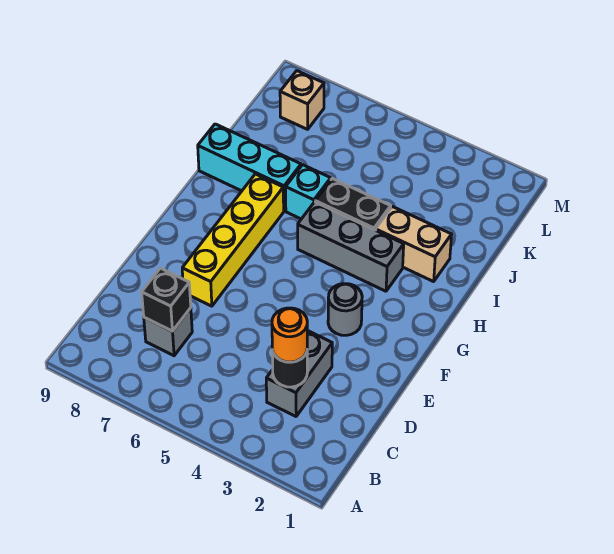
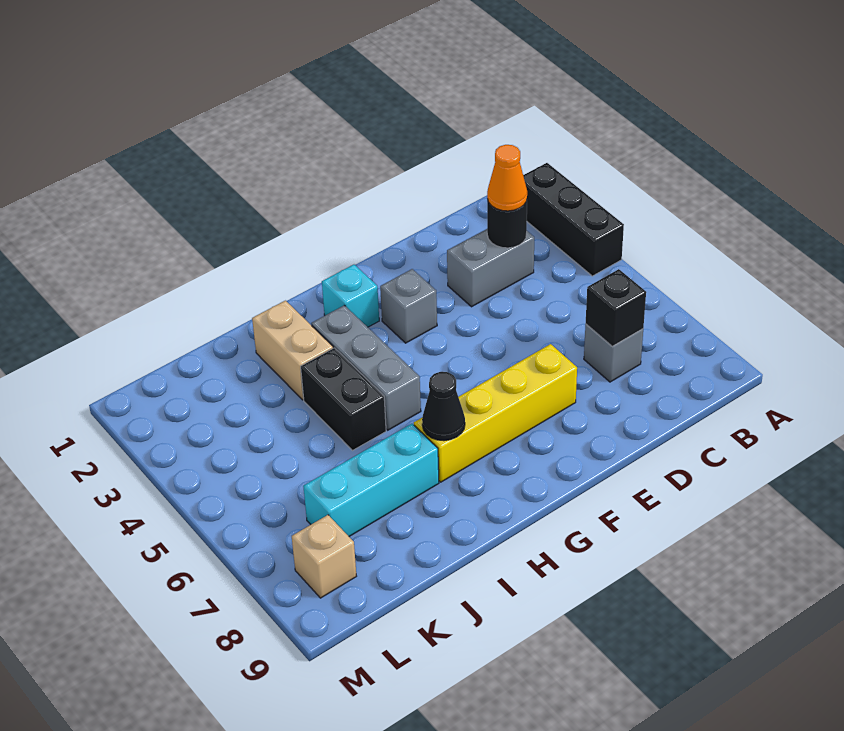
none -> black 1x3 brick [523,163,624,276]
orange 1x1 round brick [272,308,307,362] -> orange 1x1 cone [487,145,527,211]
grey 1x1 round brick [328,284,362,335] -> grey 1x1 brick [380,269,437,343]
none -> black 1x1 cone [422,372,465,441]
cyan 1x1 brick [286,165,331,219] -> cyan 1x1 brick moved to [322,265,379,327]
cyan 1x3 brick [198,124,301,211] -> cyan 1x3 brick turned to [303,424,439,536]

